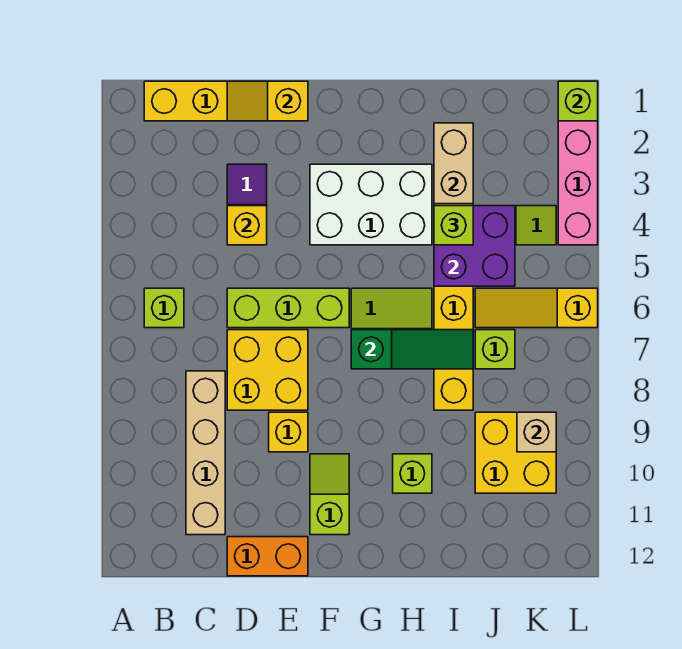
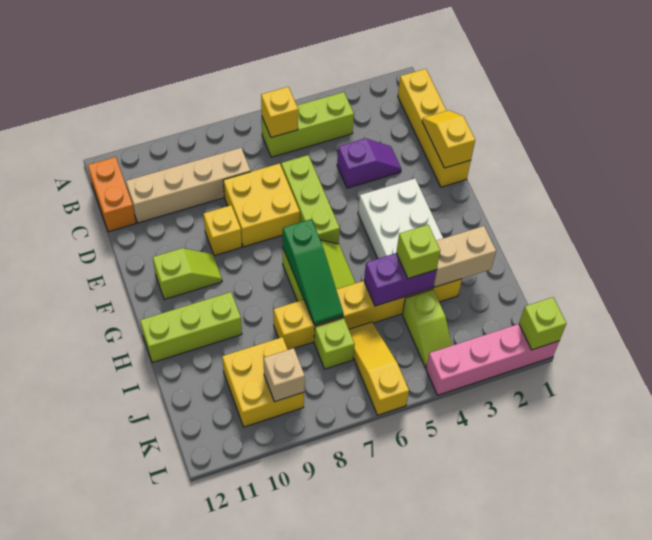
lime 1x1 brick [144,288,184,328] -> lime 1x3 brick [262,92,354,157]
yellow 1x1 brick [227,206,267,245] -> yellow 1x1 brick moved to [261,87,298,137]
orange 1x2 brick [227,537,308,576] -> orange 1x2 brick moved to [88,157,136,232]
lime 1x1 brick [393,454,432,493] -> lime 1x3 brick [140,292,242,363]
purple 2x2 brick [434,206,515,286] -> purple 1x2 brick [364,253,436,306]

